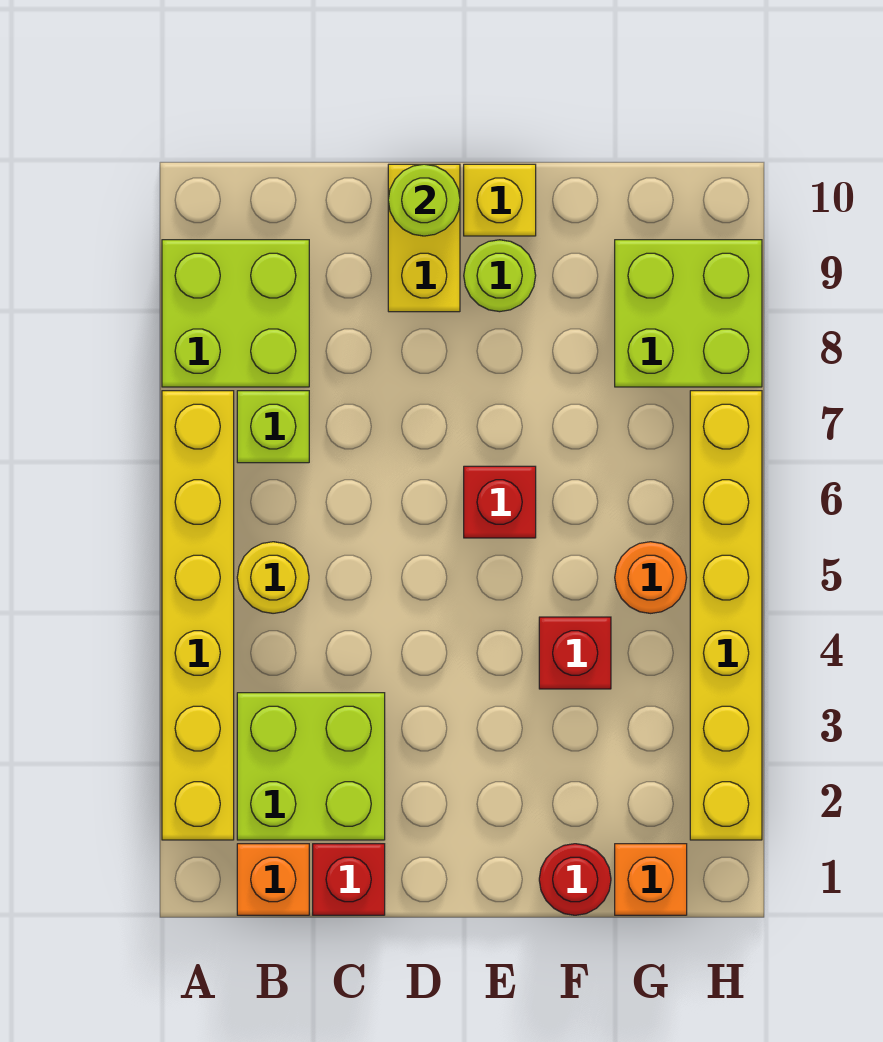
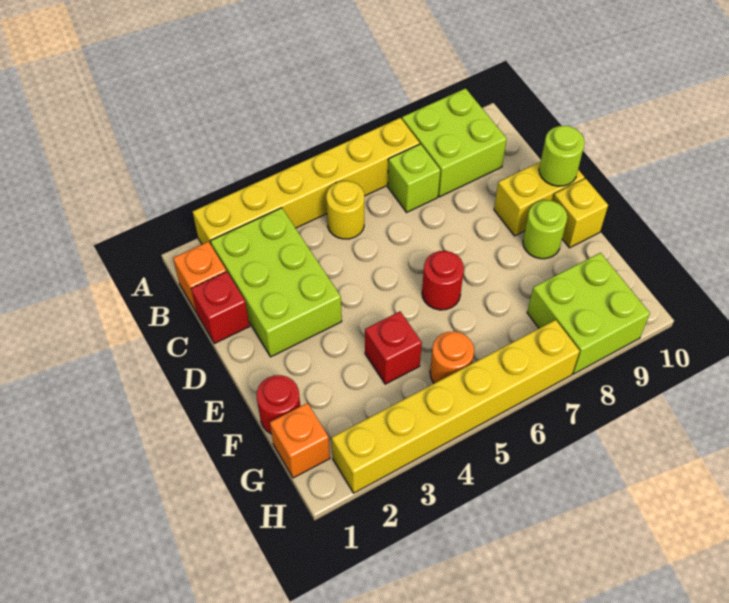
lime 2x2 brick [237,693,385,840] -> lime 2x3 brick [211,208,342,357]
red 1x1 brick [464,466,536,538] -> red 1x1 round brick [422,251,464,310]

